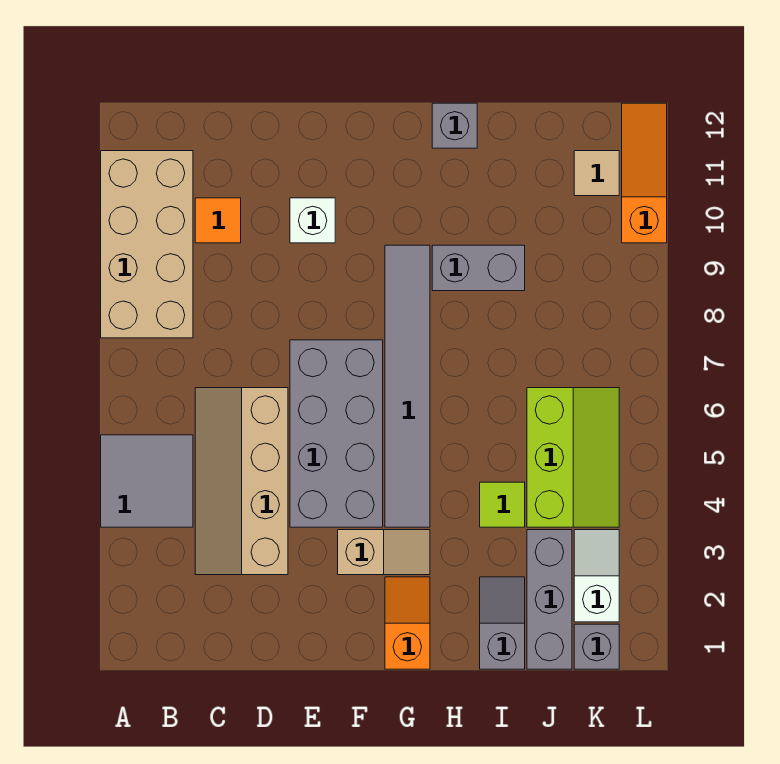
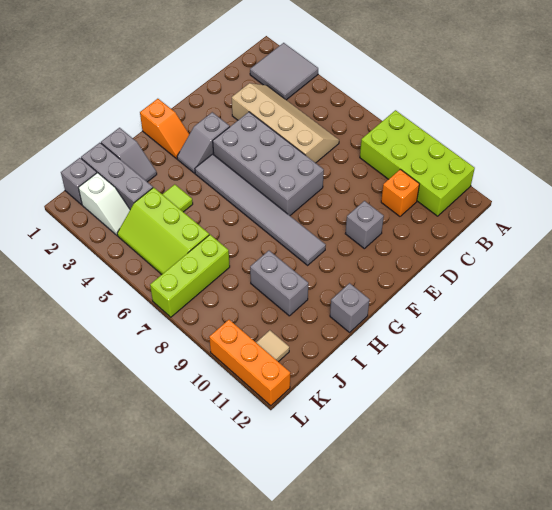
grey 2x2 tile [101,435,193,527] -> grey 2x2 tile moved to [250,43,318,100]
tan 2x4 brick [101,151,193,338] -> lime 2x4 brick [360,110,475,216]
orange 1x1 tile [195,198,241,243] -> orange 1x1 brick [381,169,419,216]
white 1x1 brick [290,198,335,243] -> grey 1x1 brick [345,201,384,249]
tan 1x2 slope [338,530,430,575] -> grey 1x2 slope [177,112,230,173]
grey 1x2 brick [432,245,525,291] -> grey 1x2 brick turned to [250,251,308,316]
none -> lime 1x3 brick [150,235,230,317]
orange 1x3 slope [622,103,667,243] -> orange 1x3 brick [209,320,290,406]

